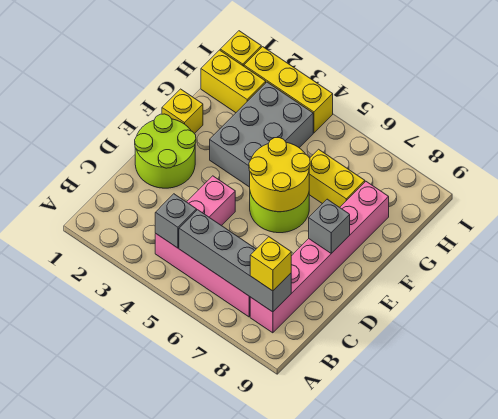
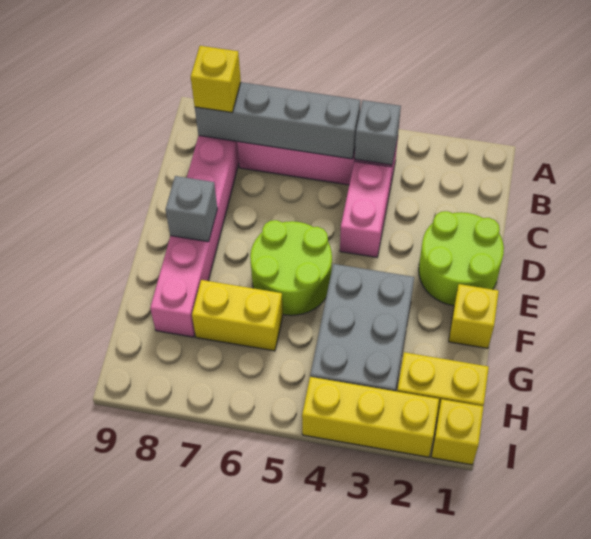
yellow 2x2 round brick [249,138,310,212] -> none

